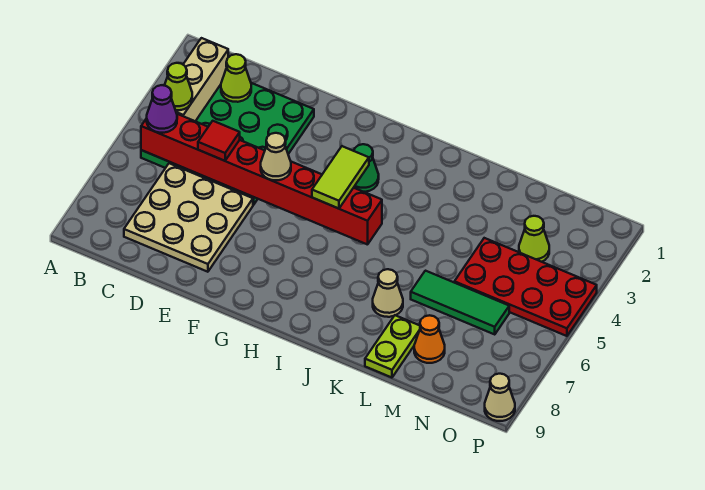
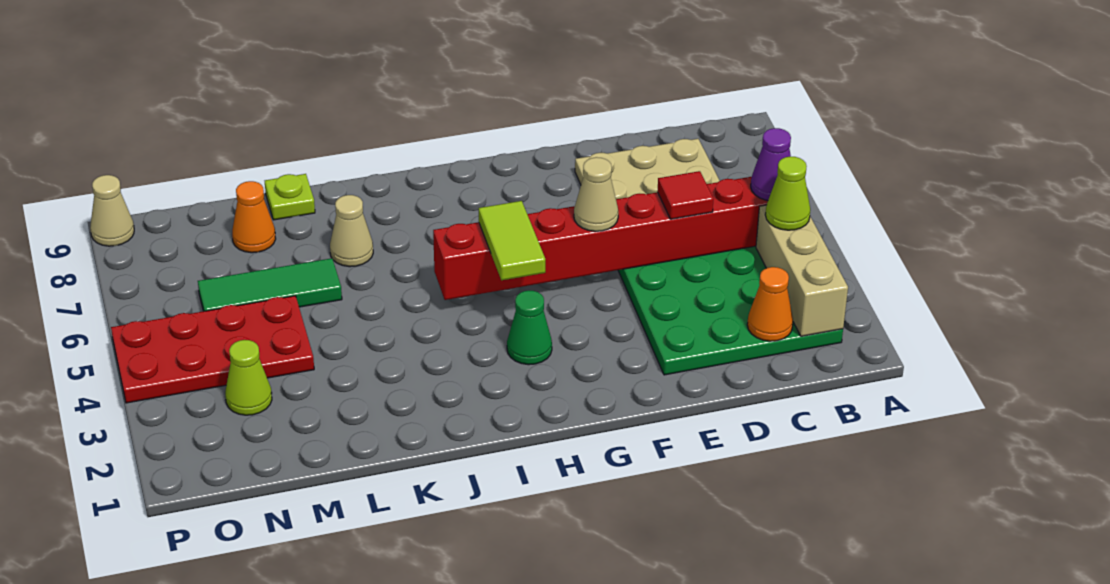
lime 1x1 cone [221,54,251,102] -> orange 1x1 cone [747,267,793,341]
lime 1x2 plate [365,315,420,378] -> lime 1x1 plate [265,174,315,220]

